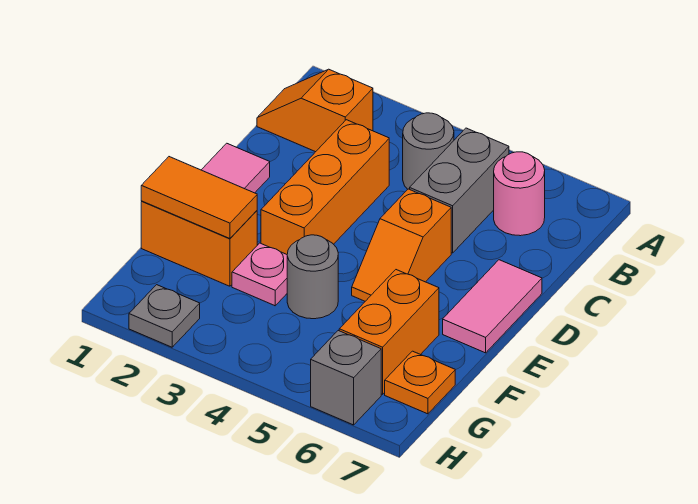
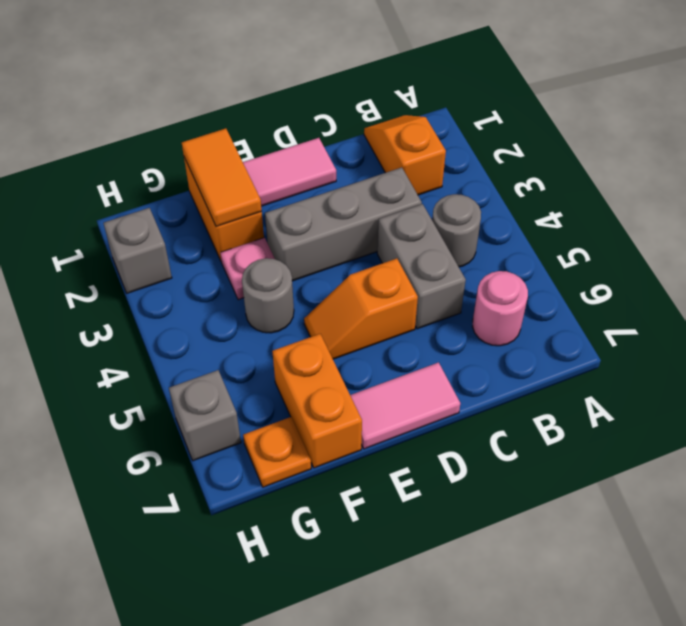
grey 1x2 brick [410,128,509,253] -> grey 1x2 brick turned to [377,204,466,329]
orange 1x3 brick [261,120,389,254] -> grey 1x3 brick [265,167,422,281]
orange 1x2 brick [339,270,439,394] -> orange 1x2 brick turned to [272,334,362,468]
grey 1x1 plate [129,285,200,347] -> grey 1x1 brick [103,208,172,293]

